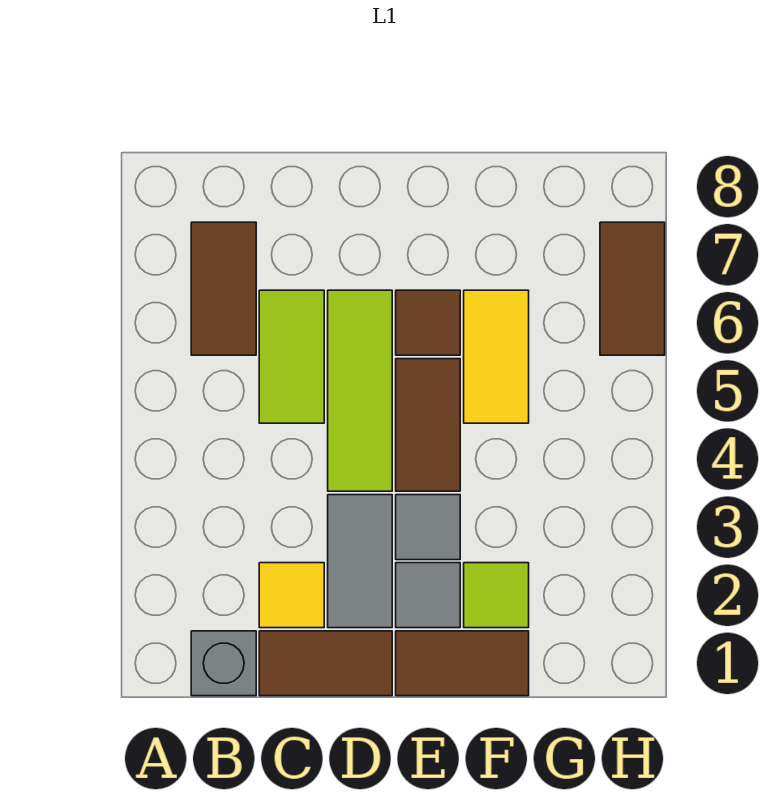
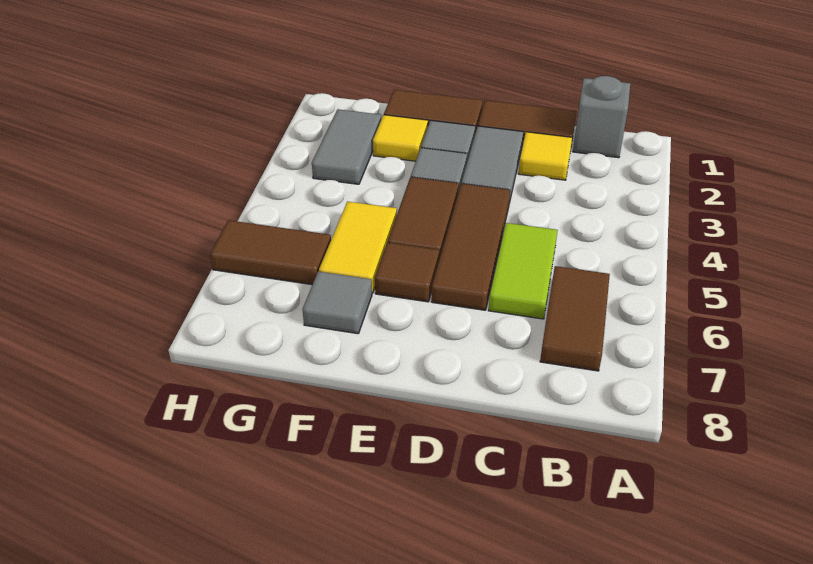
lime 1x3 tile [328,290,392,491] -> brown 1x3 tile [431,183,510,310]
lime 1x1 tile [464,563,529,628] -> yellow 1x1 tile [373,115,428,161]
none -> grey 1x1 tile [302,271,372,334]
none -> grey 1x2 tile [312,109,381,184]
brown 1x2 tile [600,222,665,355] -> brown 1x2 tile turned to [210,220,331,285]

